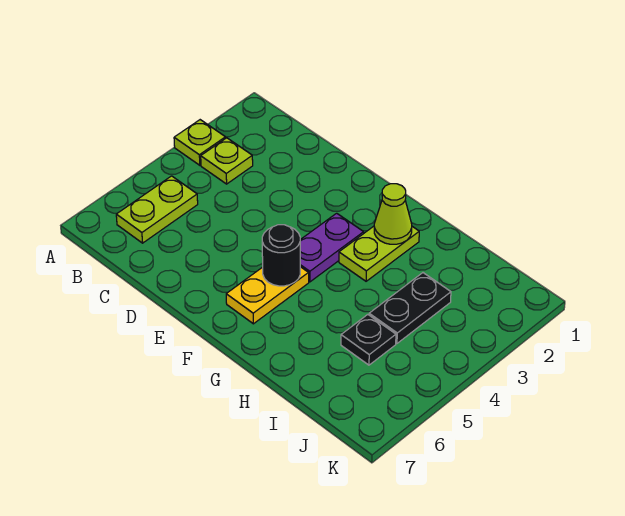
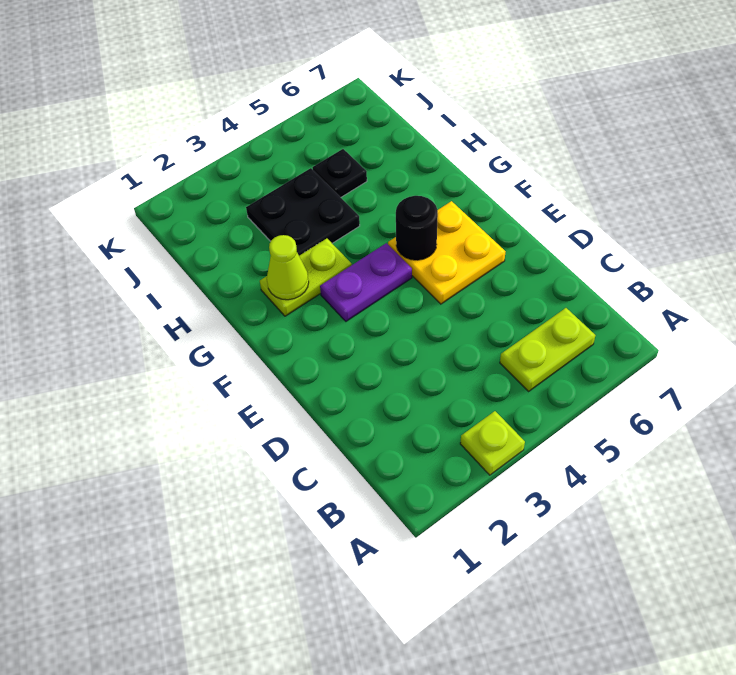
lime 1x1 plate [201,138,253,184] -> none
yellow 1x2 plate [226,267,309,324] -> yellow 2x2 plate [388,201,505,304]
black 1x2 plate [369,273,451,343] -> black 2x2 plate [246,168,360,256]

